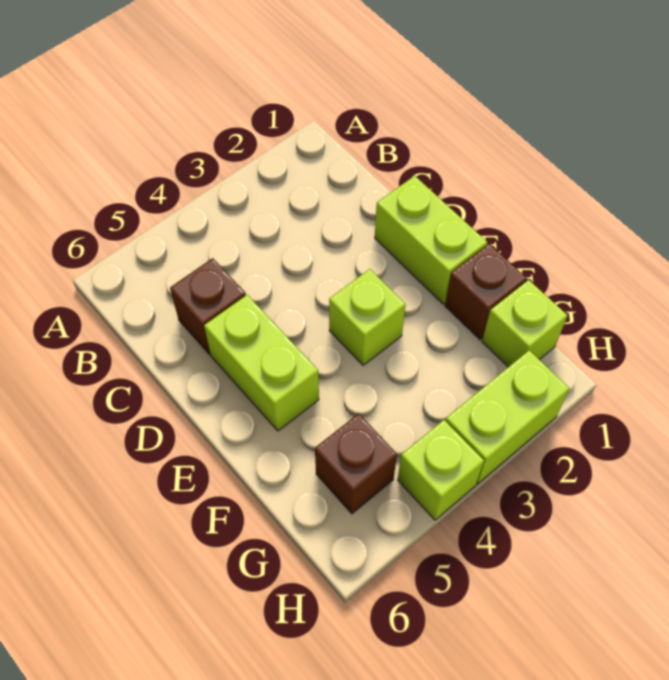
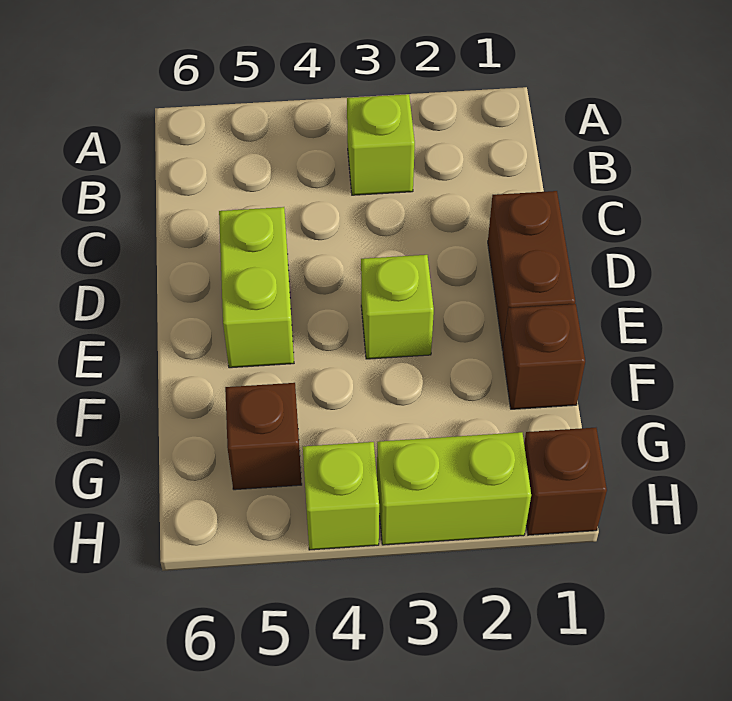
brown 1x1 brick [170,258,246,354] -> brown 1x1 brick moved to [524,428,607,535]
lime 1x2 brick [375,176,487,304] -> brown 1x2 brick [488,191,575,350]
lime 1x1 brick [482,280,567,367] -> lime 1x1 brick moved to [347,94,415,195]

